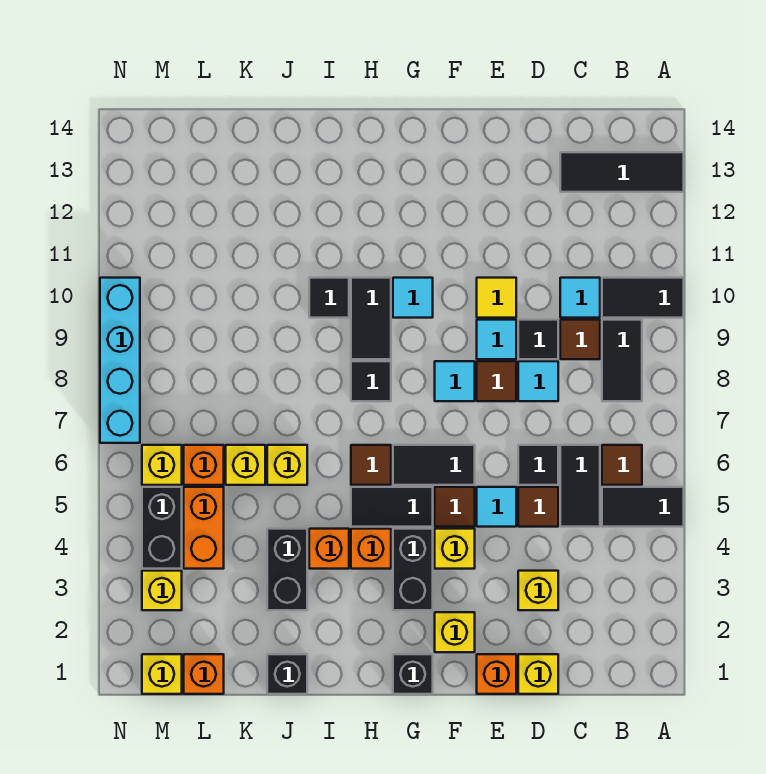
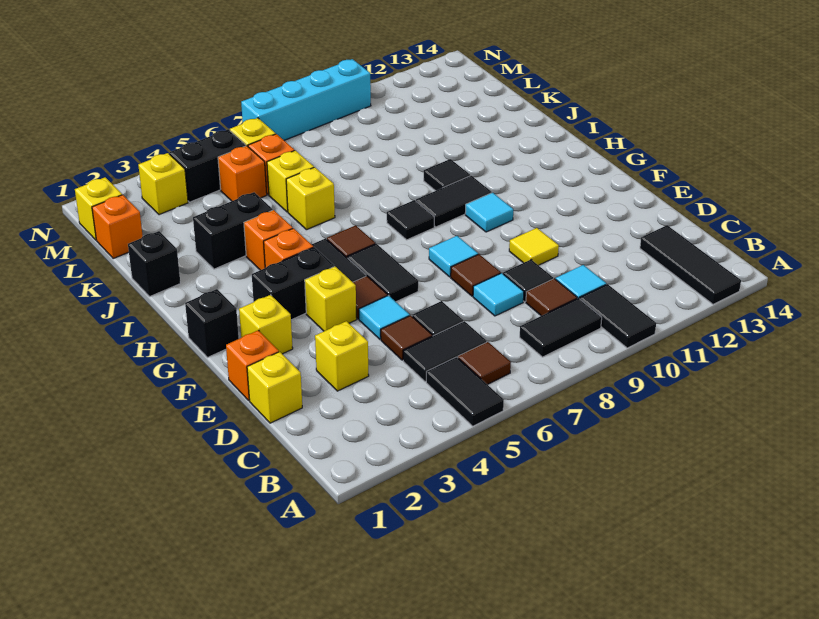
cyan 1x1 tile [477,320,516,359] -> none
orange 1x2 brick [184,487,224,569] -> orange 1x1 brick [218,146,267,201]

